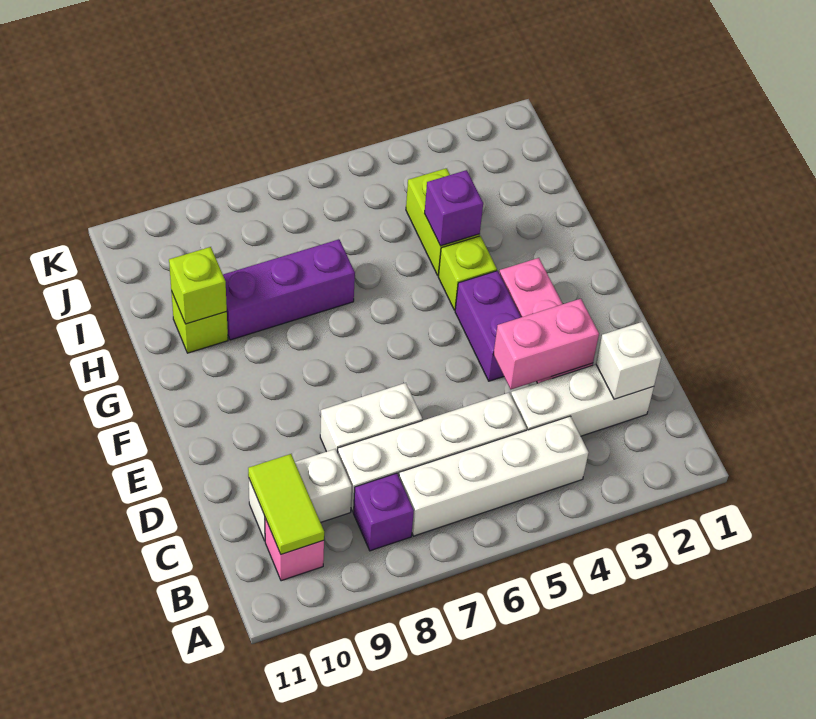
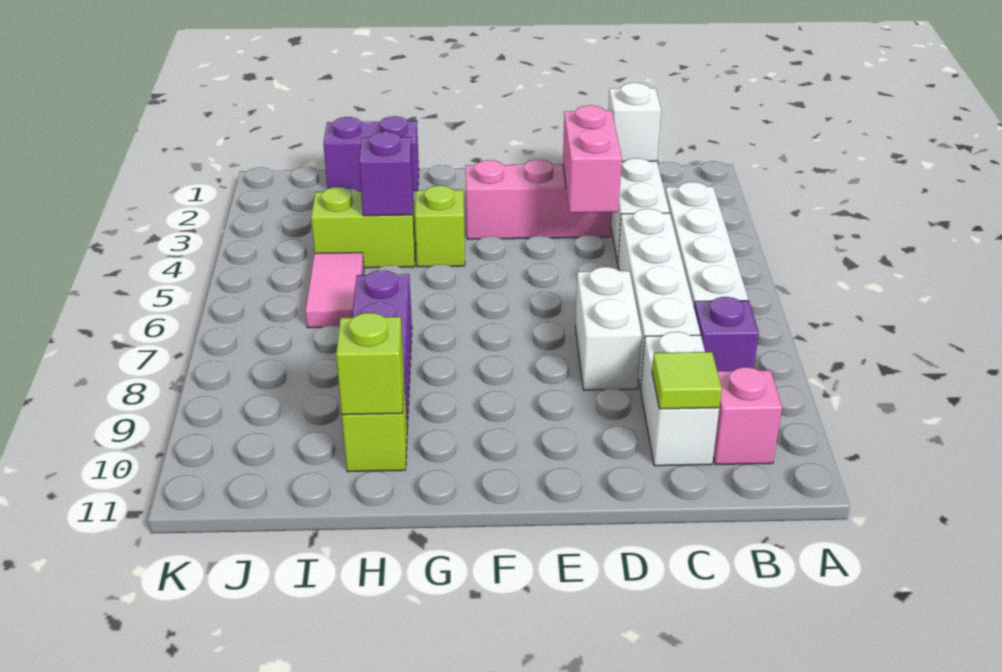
lime 1x2 tile [248,454,324,554] -> lime 1x1 tile [652,352,722,409]
purple 1x2 brick [455,271,521,381] -> purple 1x2 brick moved to [323,116,419,191]
none -> pink 1x2 tile [305,253,364,328]

